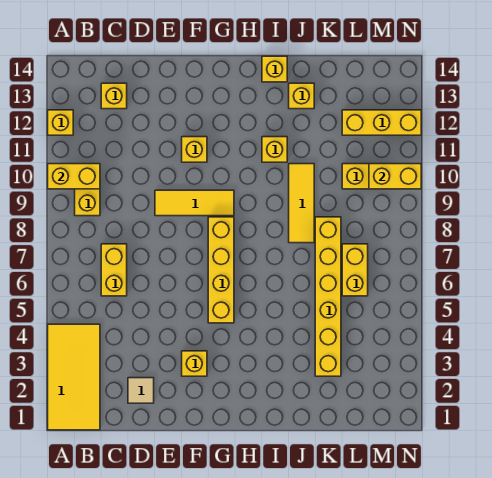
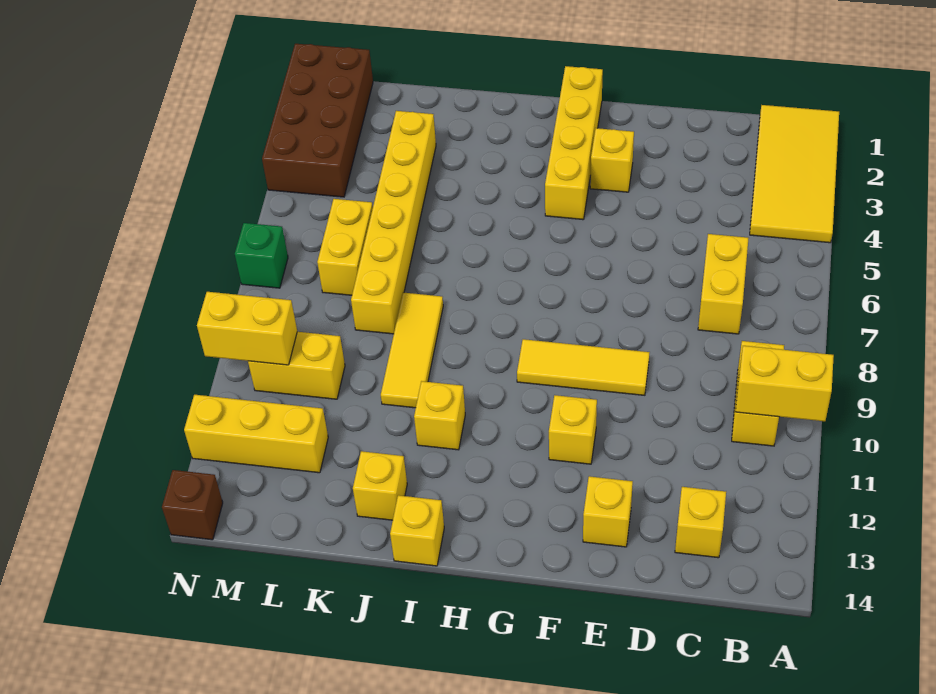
yellow 1x1 brick [48,110,73,135] -> yellow 1x1 brick moved to [583,476,633,547]
tan 1x1 tile [128,378,154,403] -> none
yellow 1x4 brick [208,217,234,323] -> yellow 1x4 brick moved to [545,66,603,220]
none -> brown 2x4 brick [262,44,373,197]
none -> green 1x1 brick [235,223,288,288]
none -> brown 1x1 brick [162,470,223,540]

